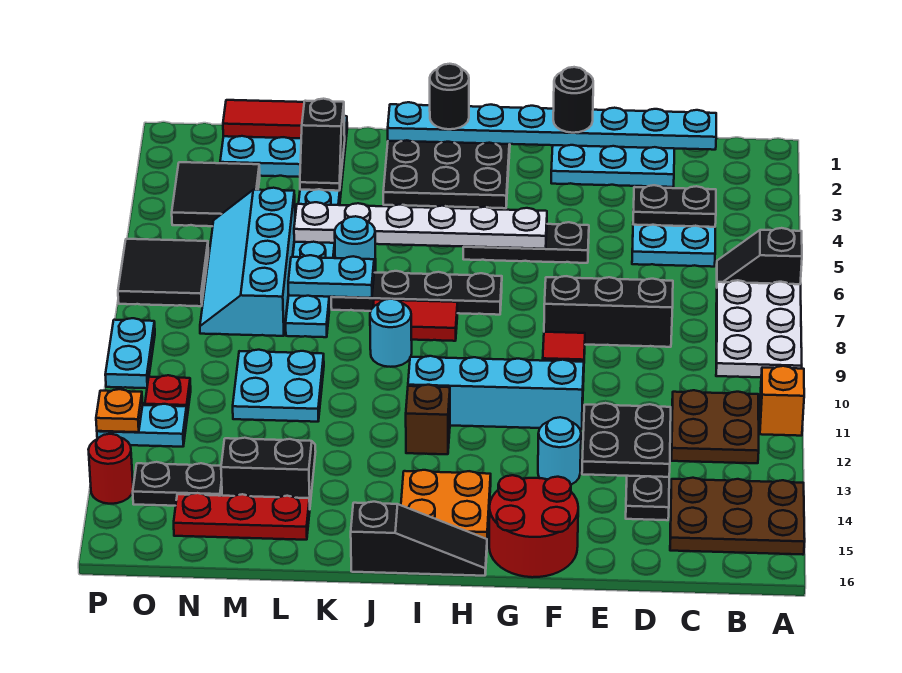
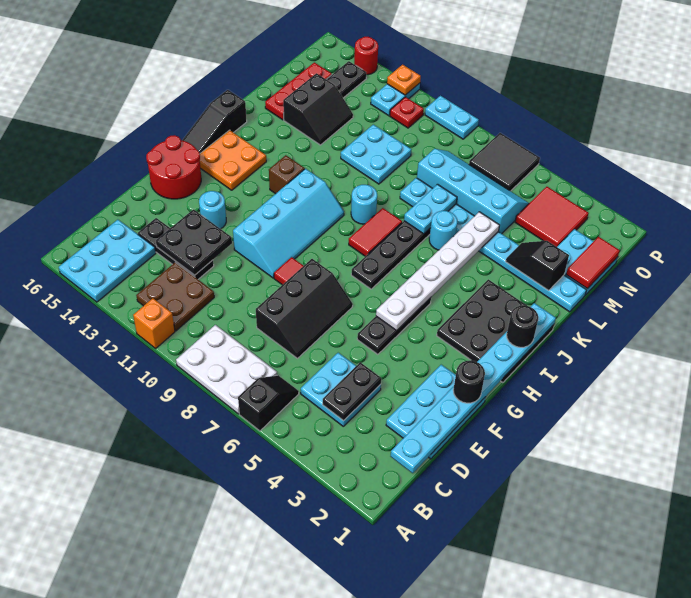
brown 2x3 plate [670,478,805,555] -> cyan 2x3 plate [59,220,156,302]
black 2x2 tile [172,162,260,226] -> red 2x2 tile [515,187,589,247]

